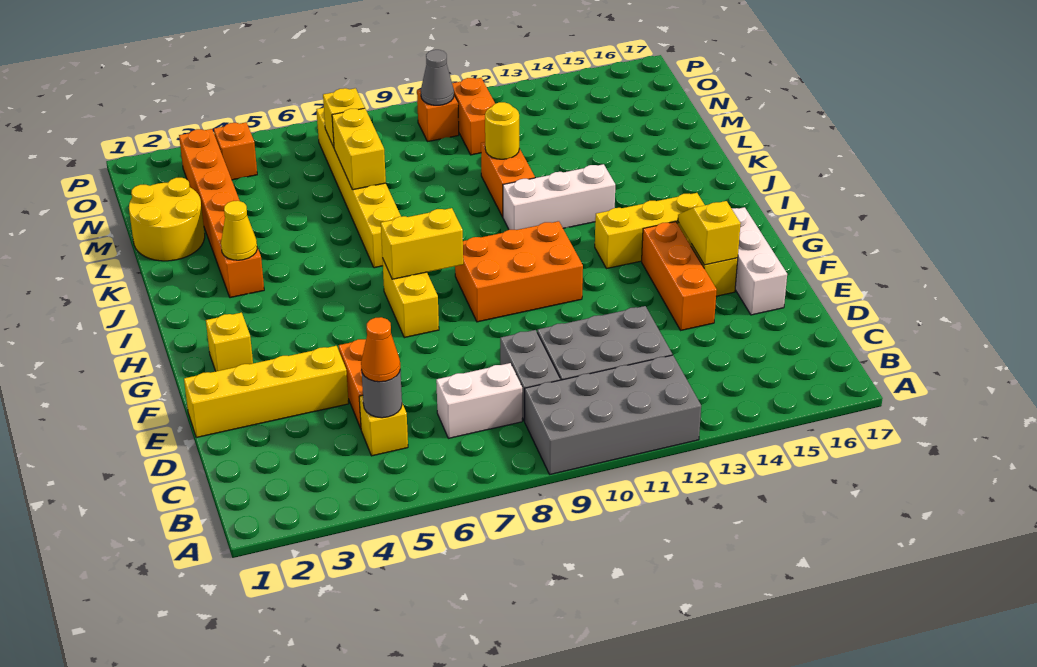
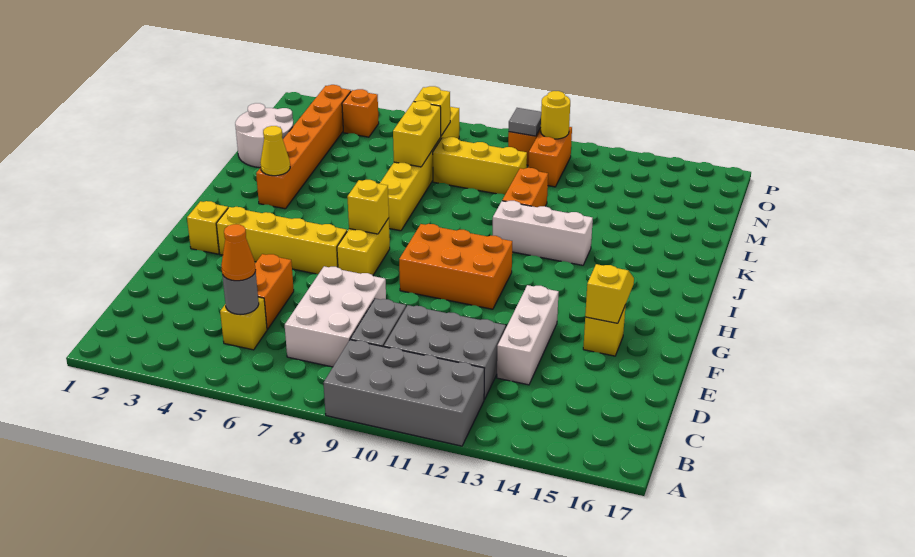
white 1x2 brick [436,363,522,438] -> white 2x3 brick [285,266,386,367]
yellow 1x4 brick [184,346,349,437] -> yellow 1x4 brick moved to [216,207,347,274]
orange 1x3 brick [642,222,717,330] -> none
white 1x3 brick [732,207,787,315] -> white 1x3 brick moved to [497,285,559,385]
yellow 1x2 brick [381,208,463,279] -> yellow 1x1 brick [347,180,389,234]
yellow 1x3 brick [595,193,705,269] -> yellow 1x3 brick moved to [433,137,527,194]
yellow 2x2 round brick [129,178,205,261] -> white 2x2 round brick [235,103,294,168]
yellow 1x1 round brick [485,102,519,159] -> yellow 1x1 round brick moved to [541,91,570,139]
grey 1x1 cone [421,50,454,105] -> grey 1x1 tile [509,108,541,136]

